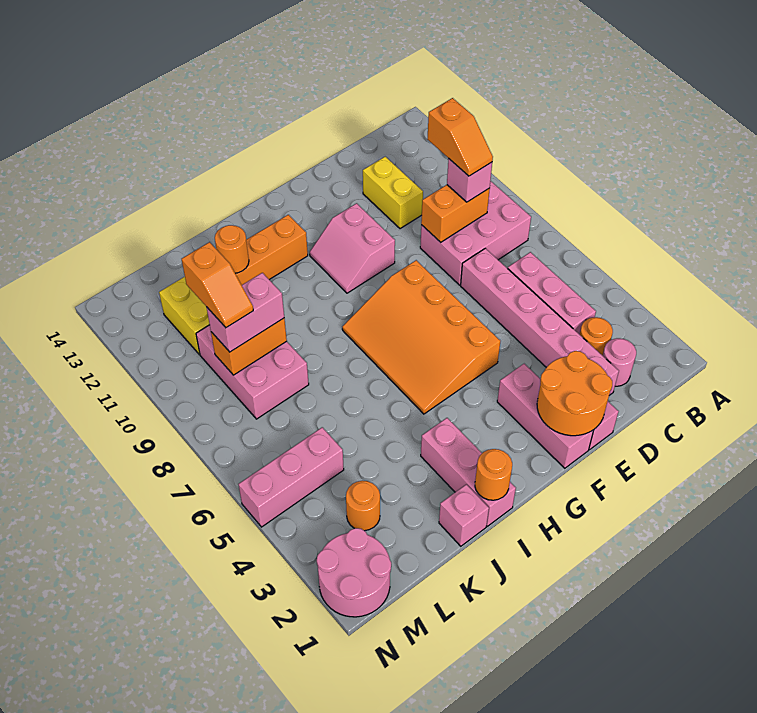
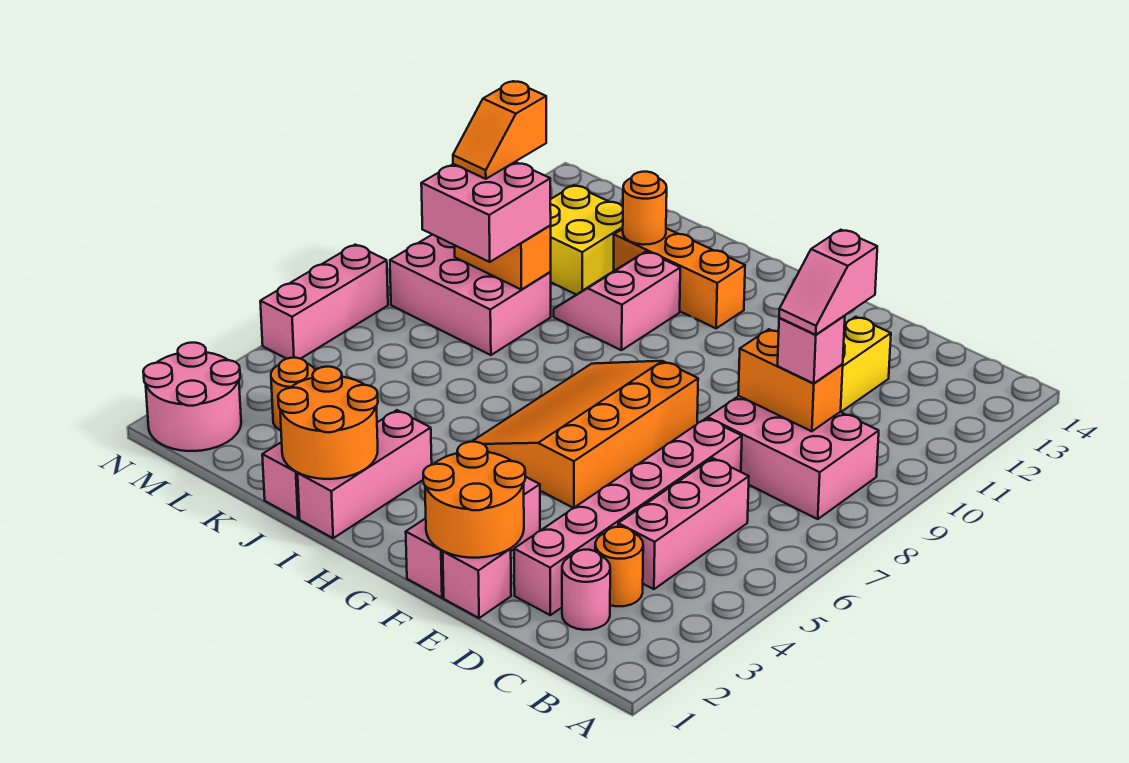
orange 1x2 slope [428,98,493,176] -> pink 1x2 slope [779,230,877,335]
pink 2x2 slope [310,203,395,293] -> pink 2x2 slope moved to [554,251,680,350]
orange 1x1 round brick [475,449,512,500] -> orange 2x2 round brick [278,367,378,479]
pink 2x3 brick [196,325,309,419] -> pink 2x3 brick turned to [390,234,551,355]
pink 1x2 brick [207,273,284,352] -> pink 2x2 brick [421,162,551,262]
pink 1x3 brick [238,427,344,527] -> pink 1x3 brick turned to [260,245,388,359]

